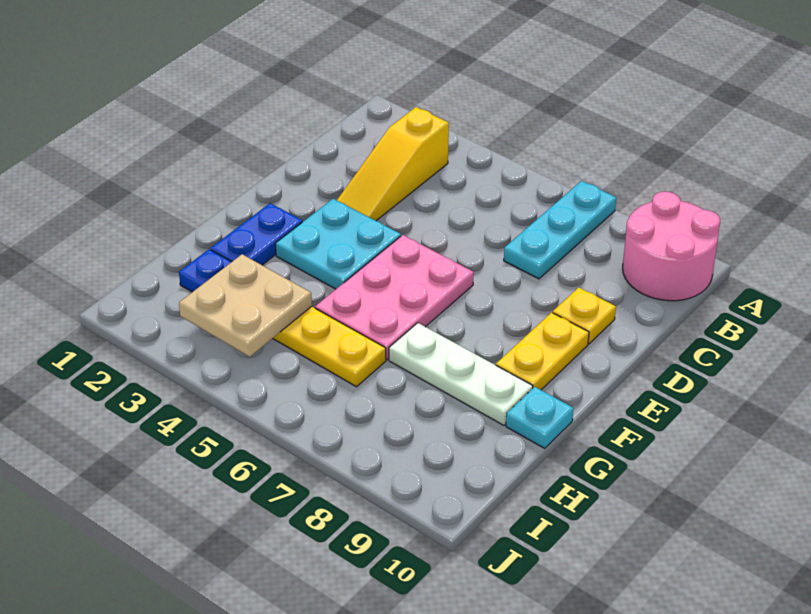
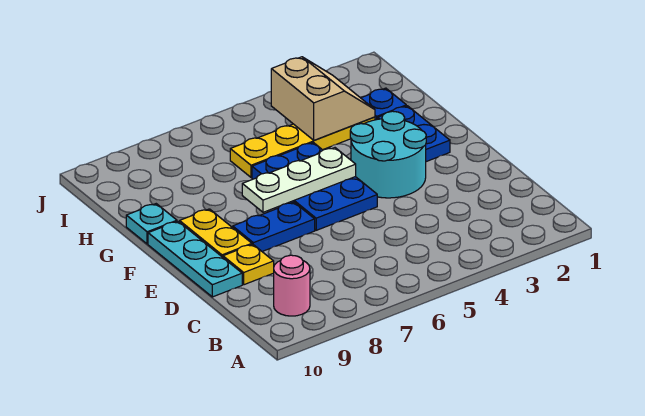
cyan 1x3 plate [504,181,616,279] -> cyan 1x3 plate moved to [148,221,242,297]
pink 2x2 round brick [623,192,720,301] -> pink 1x1 round brick [274,255,310,316]
yellow 1x3 slope [337,107,449,221] -> none
cyan 2x2 plate [275,199,401,289] -> cyan 2x2 round brick [350,111,426,198]
pink 2x3 plate [315,235,474,360] -> blue 2x3 plate [252,143,377,230]
none -> blue 1x2 plate [233,202,315,251]
white 1x3 plate [389,323,533,425] -> white 1x3 plate moved to [242,148,356,212]
tan 2x2 plate [179,254,312,357] -> tan 2x2 slope [271,57,375,140]

